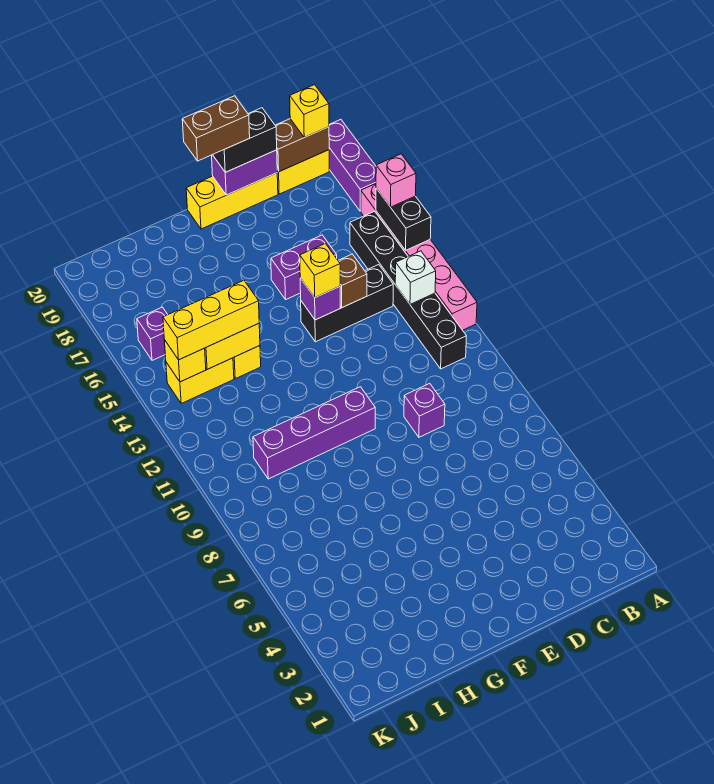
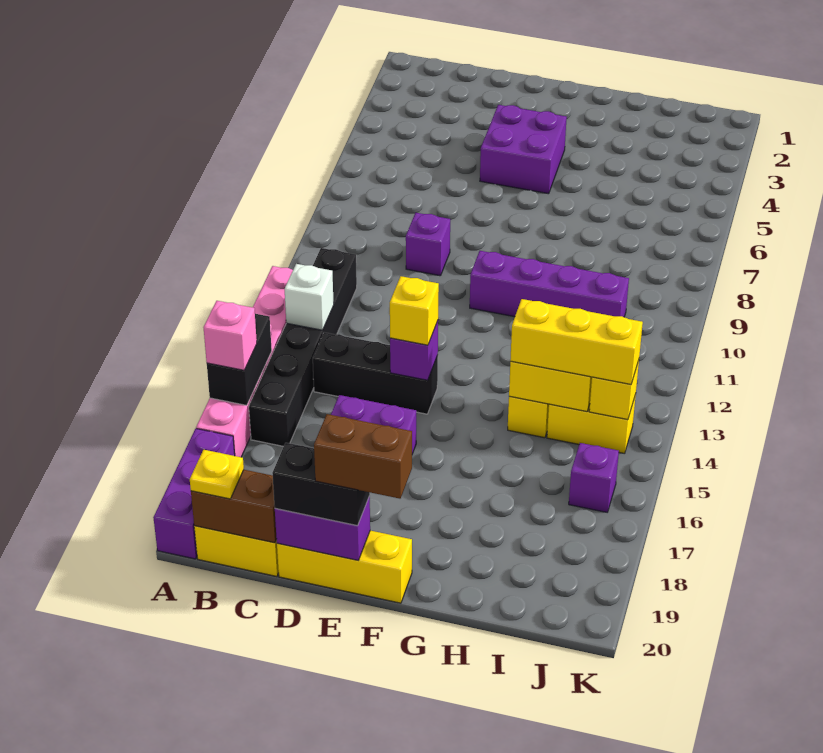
yellow 1x1 brick [290,85,329,137] -> yellow 1x1 plate [190,450,244,499]
brown 1x1 brick [338,254,367,308] -> none
none -> purple 2x2 brick [480,105,567,194]

